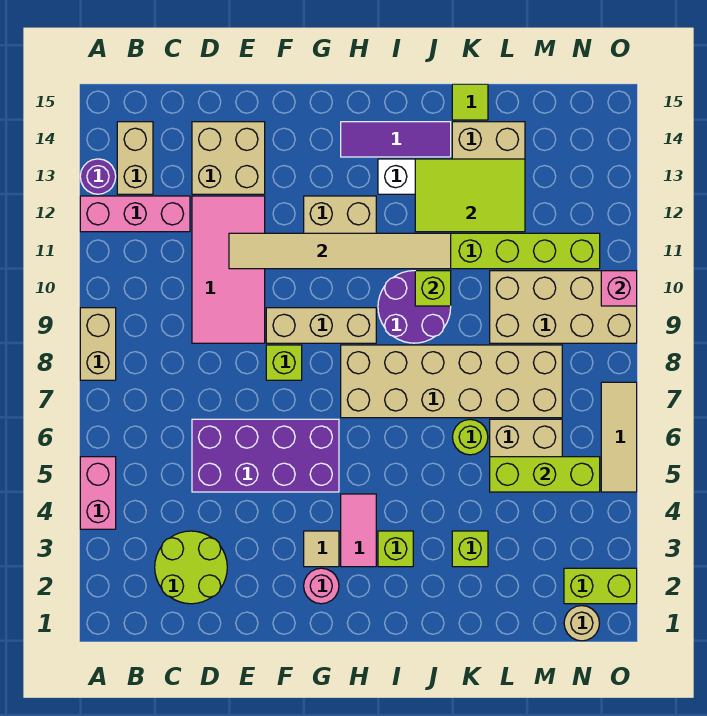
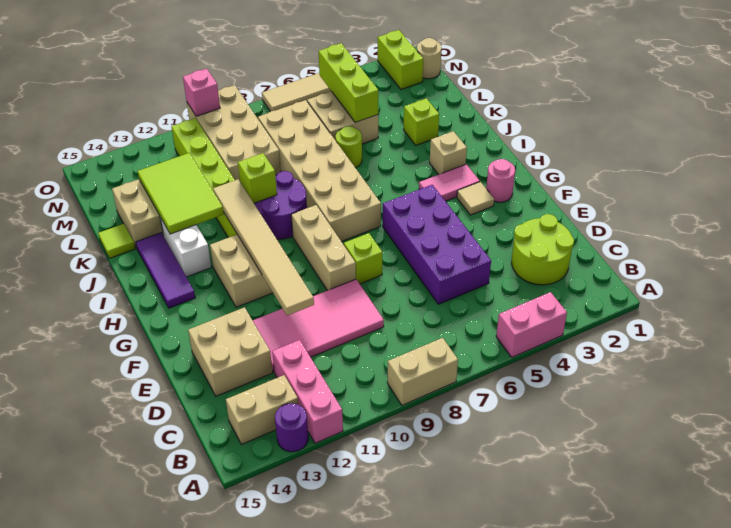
lime 1x1 brick [378,531,413,567] -> tan 1x1 brick [430,131,467,175]

